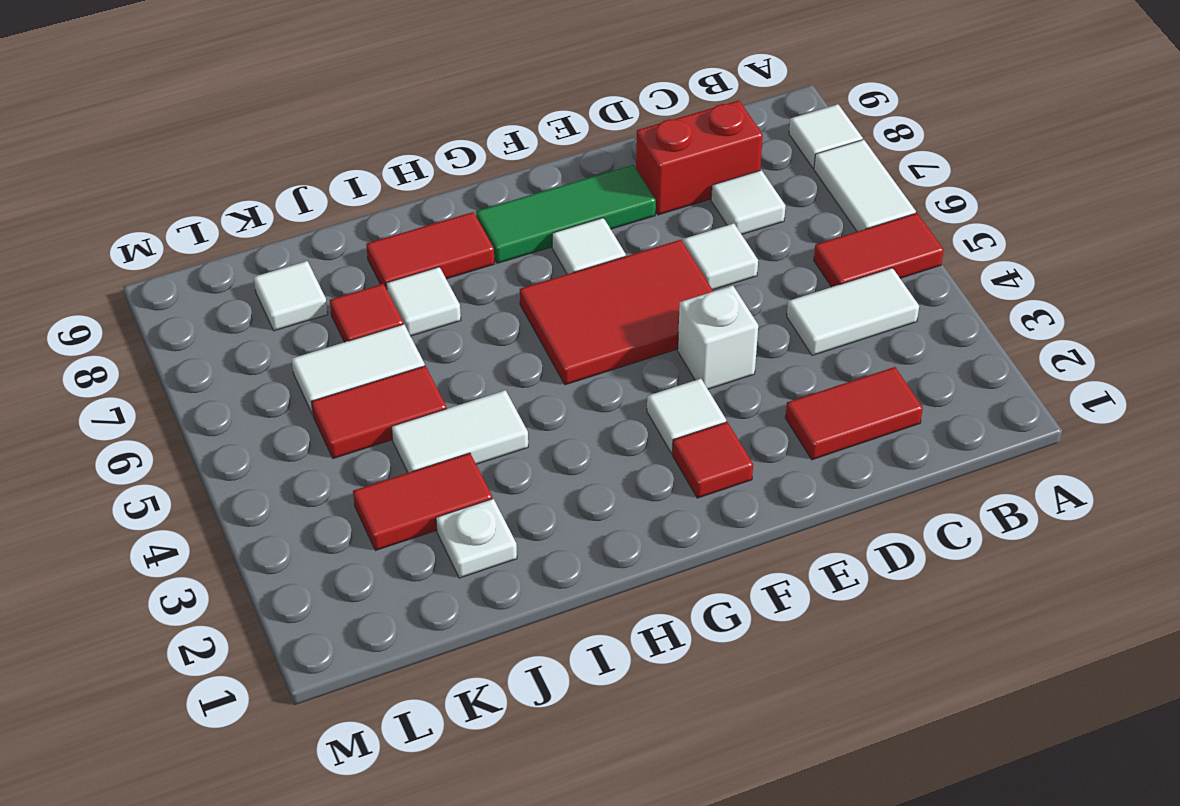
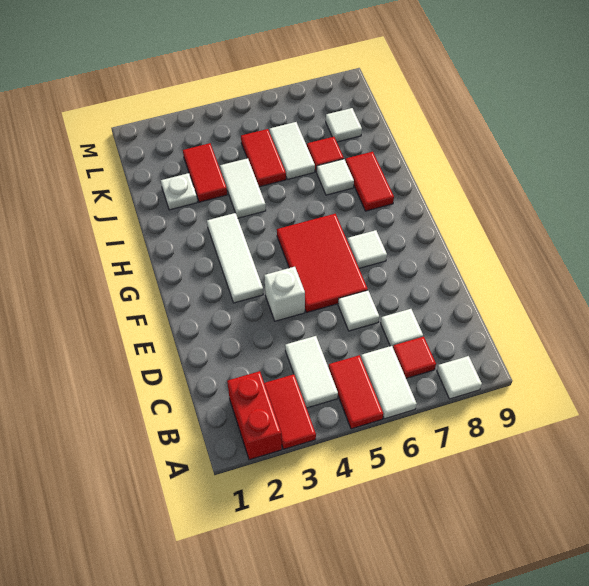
white 1x2 tile [814,140,916,231] -> white 1x2 tile turned to [361,346,417,419]
red 1x2 tile [785,367,923,460] -> red 1x2 tile moved to [264,374,316,449]
red 1x2 brick [636,100,763,215] -> red 1x2 brick moved to [227,371,282,460]
green 1x3 tile [476,165,656,263] -> none
red 1x1 tile [672,422,753,498] -> red 1x1 tile moved to [393,337,436,378]
white 1x1 tile [647,379,726,453] -> white 1x3 tile [207,213,263,303]

